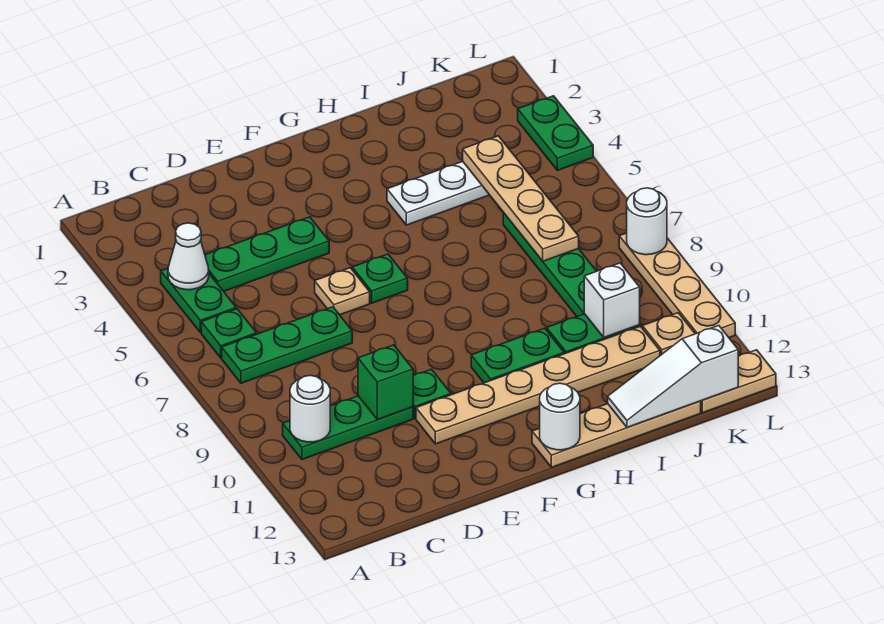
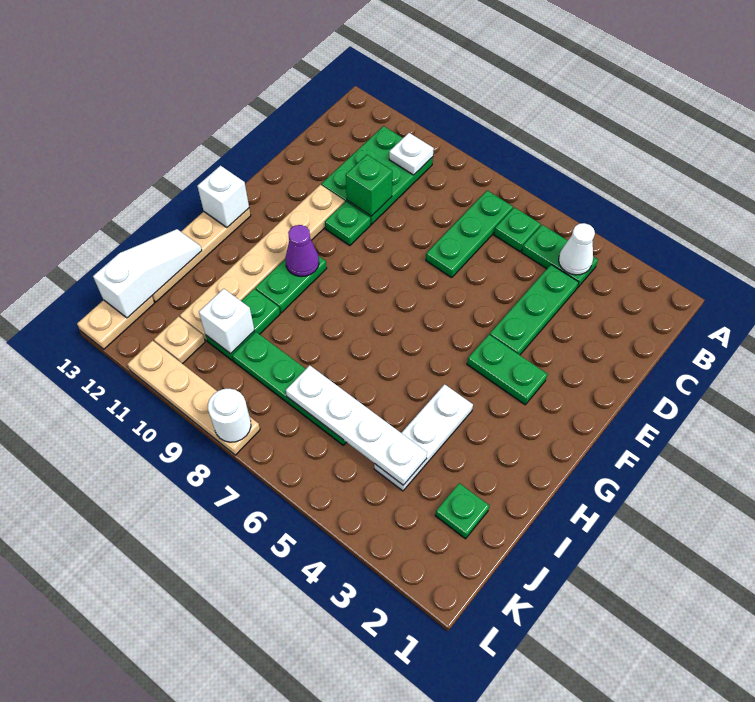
green 1x3 plate [283,396,413,459] -> green 2x3 plate [322,126,433,224]
white 1x1 round brick [290,375,330,442] -> white 1x1 plate [389,133,434,175]
tan 1x1 plate [315,268,370,315] -> none
green 1x1 plate [352,254,408,303] -> green 1x1 plate moved to [435,483,489,539]
none -> purple 1x1 cone [285,225,319,277]
white 1x1 round brick [540,383,580,450] -> white 1x1 brick [197,166,249,227]
tan 1x4 plate [463,136,579,261] -> white 1x4 plate [286,365,427,485]
green 1x2 plate [518,96,593,170] -> green 1x2 plate moved to [467,335,547,405]

